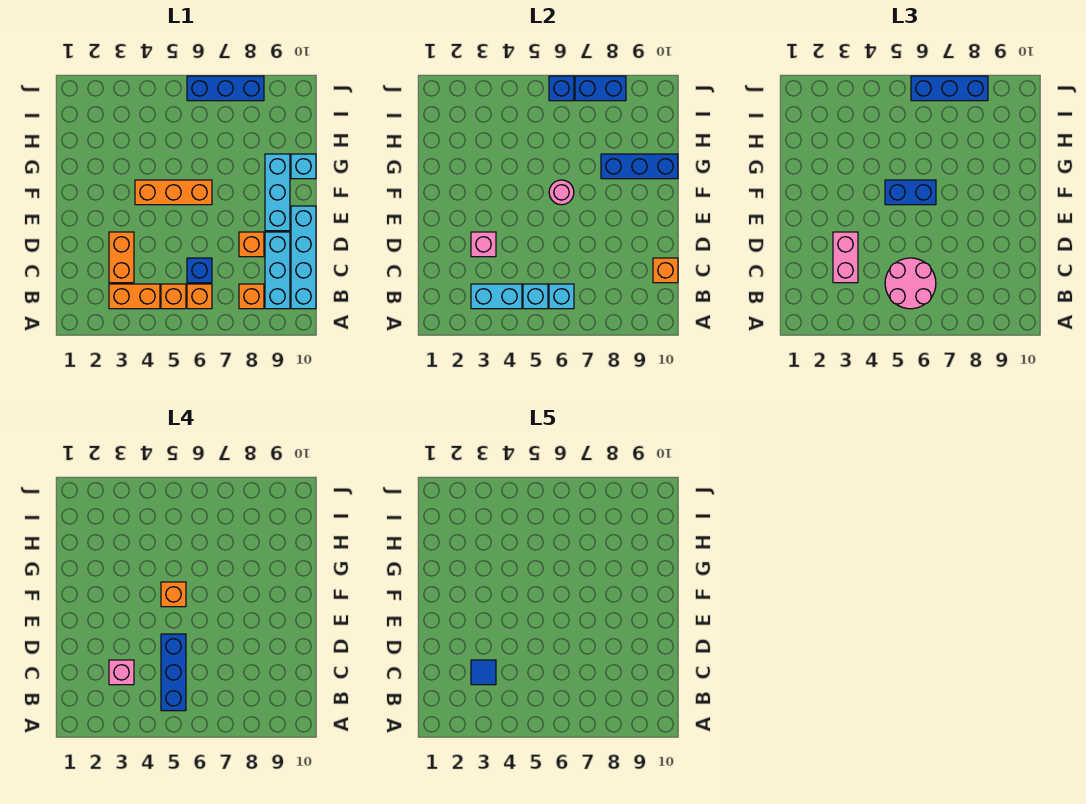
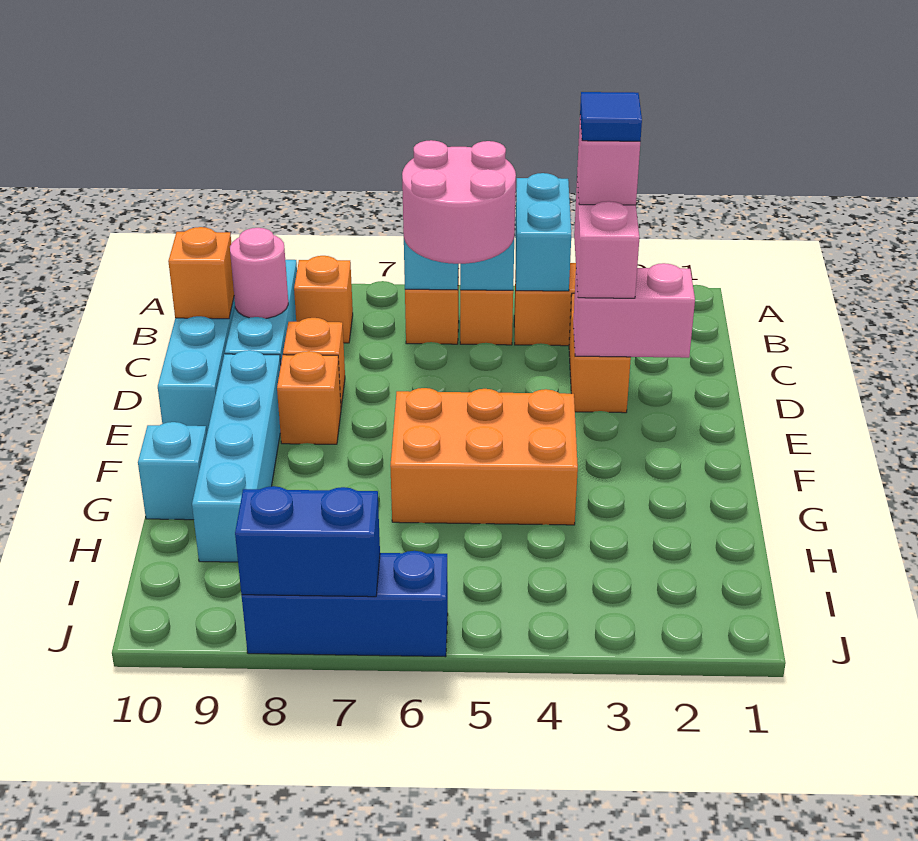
cyan 1x2 brick [471,284,522,309] -> cyan 1x2 brick turned to [515,173,571,291]
blue 1x3 brick [161,634,186,711] -> none
blue 1x1 brick [187,258,212,283] -> none
pink 1x1 brick [471,232,496,257] -> pink 1x2 brick [573,263,695,358]
cyan 1x3 brick [265,154,290,231] -> cyan 1x4 brick [192,350,281,562]
orange 1x3 brick [135,180,212,205] -> orange 2x3 brick [390,388,578,525]
blue 1x2 brick [885,180,936,205] -> none
orange 1x1 brick [161,582,186,607] -> orange 1x1 brick moved to [277,351,341,444]
pink 1x1 round brick [549,180,574,205] -> pink 1x1 round brick moved to [230,228,288,319]
blue 1x3 brick [601,154,678,179] -> none
blue 1x1 brick [549,76,574,101] -> none
blue 1x3 brick [911,76,988,101] -> none

